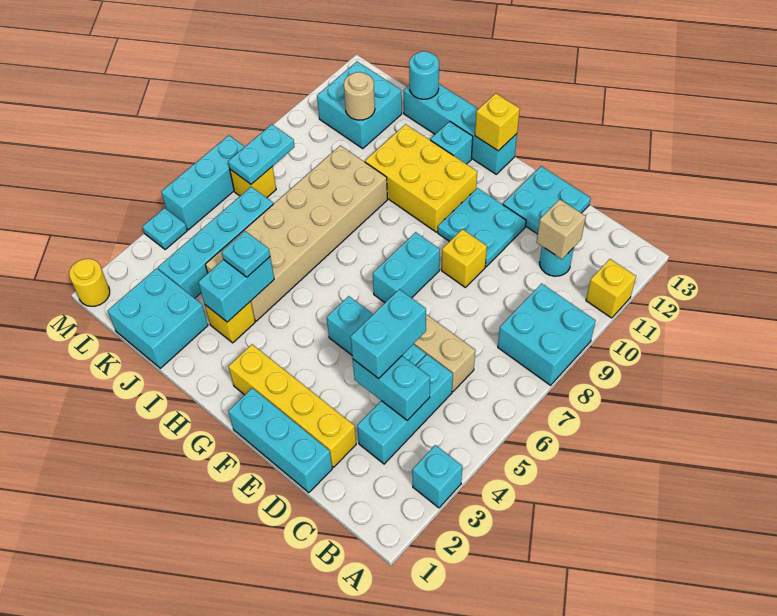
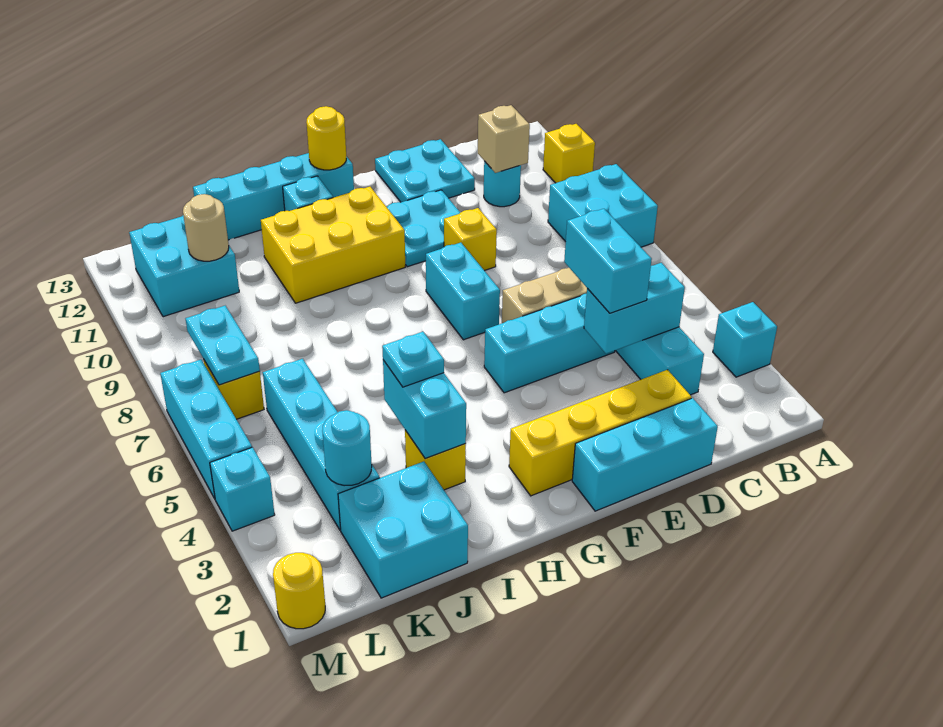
yellow 1x1 brick [475,93,520,151] -> yellow 1x1 round brick [307,106,346,170]
tan 2x6 brick [205,146,387,321] -> none
cyan 1x1 round brick [409,51,439,99] -> cyan 1x1 round brick moved to [322,410,372,486]
cyan 1x1 plate [142,208,187,250] -> cyan 1x1 brick [210,447,275,531]

